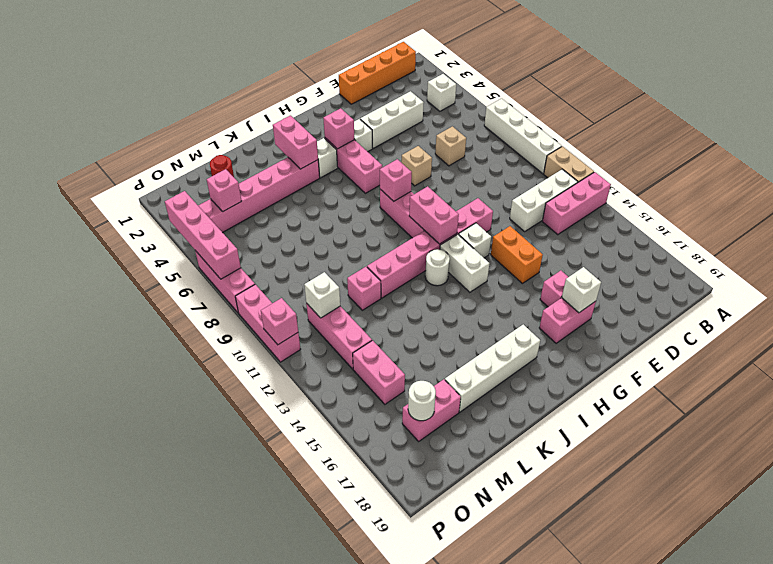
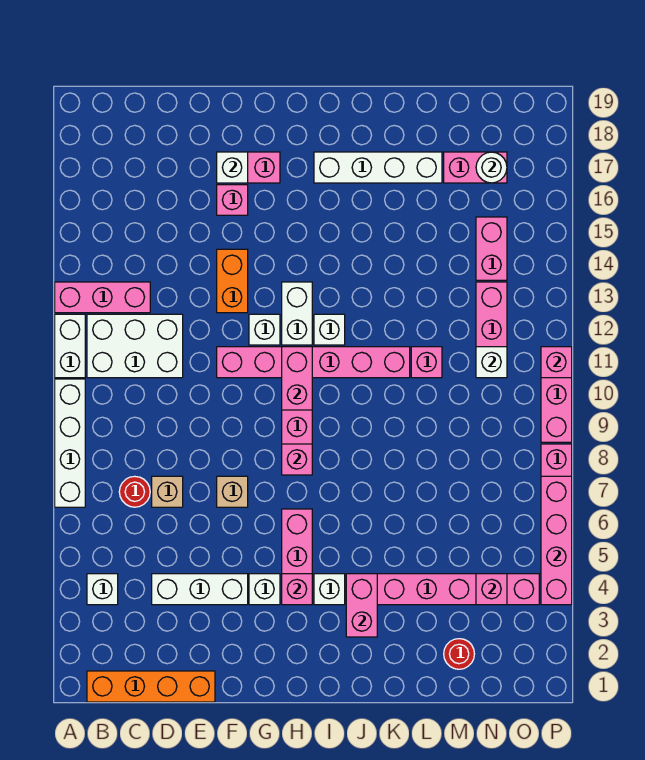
tan 1x2 brick [544,146,594,182] -> white 1x2 brick [55,314,85,378]
white 1x3 brick [510,169,578,231] -> white 2x3 brick [87,314,183,378]
none -> red 1x1 round brick [119,476,150,507]
white 1x1 round brick [425,249,450,286] -> white 1x1 brick [314,314,345,345]

